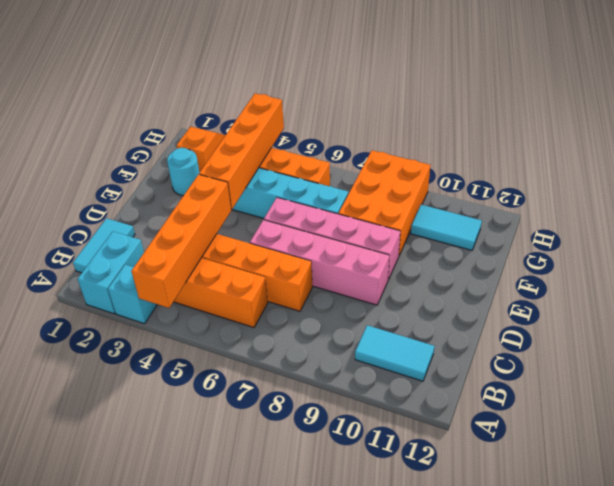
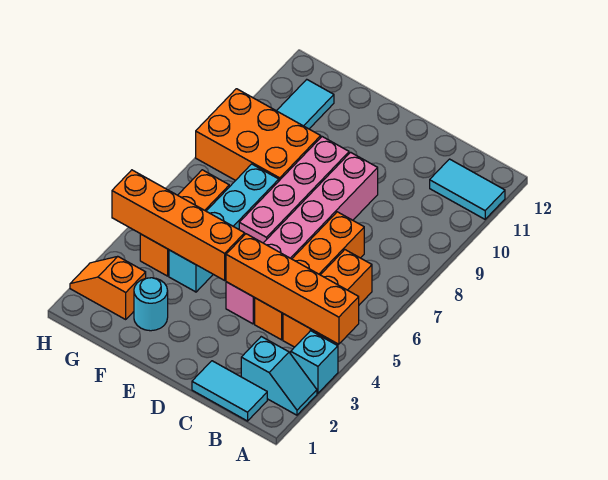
cyan 1x2 brick [78,232,144,314] -> cyan 1x2 slope [241,337,317,415]
cyan 1x2 tile [355,325,434,381] -> cyan 1x2 tile turned to [430,159,505,219]
pink 1x4 brick [250,220,389,305] -> pink 1x6 brick [226,152,378,324]

